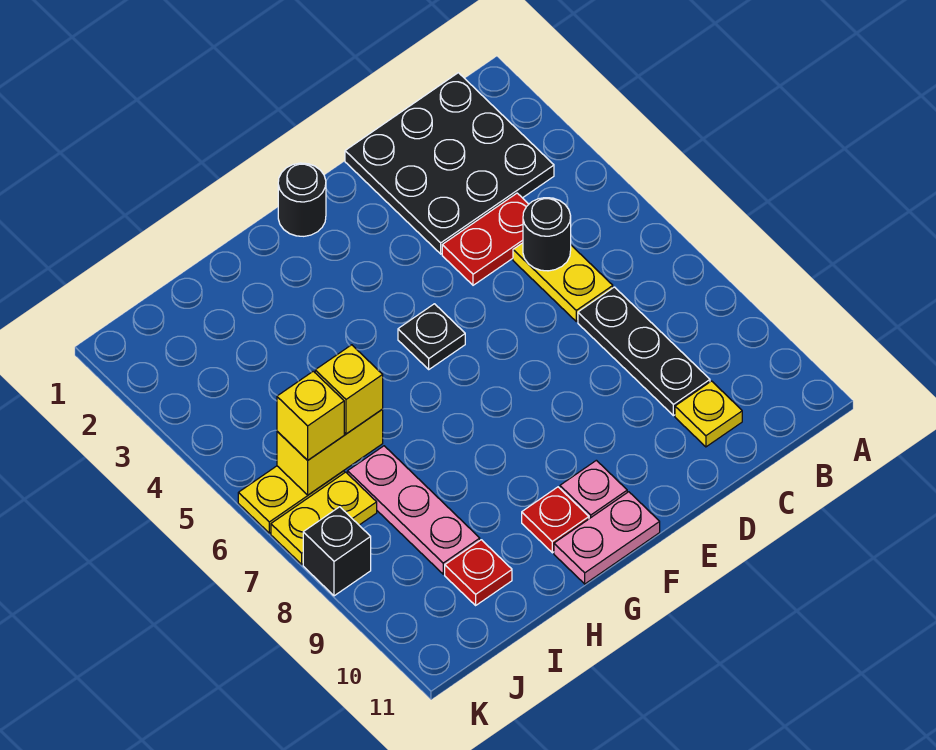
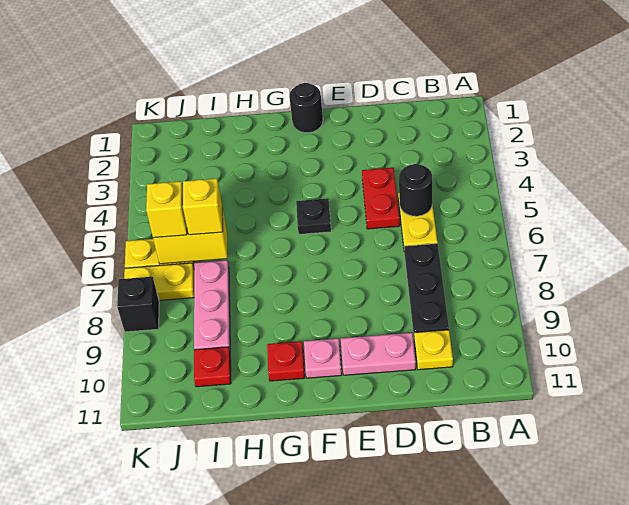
black 3x3 plate [345,73,554,254] -> none
red 1x2 plate [442,193,529,285] -> red 1x2 plate turned to [362,168,400,229]
pink 1x2 plate [554,492,660,584] -> pink 1x2 plate moved to [341,333,416,375]

